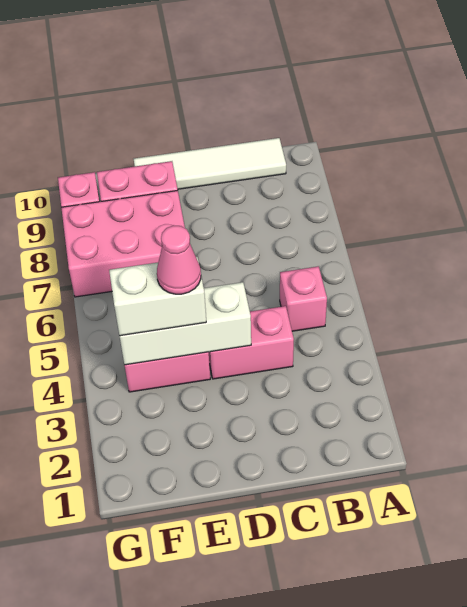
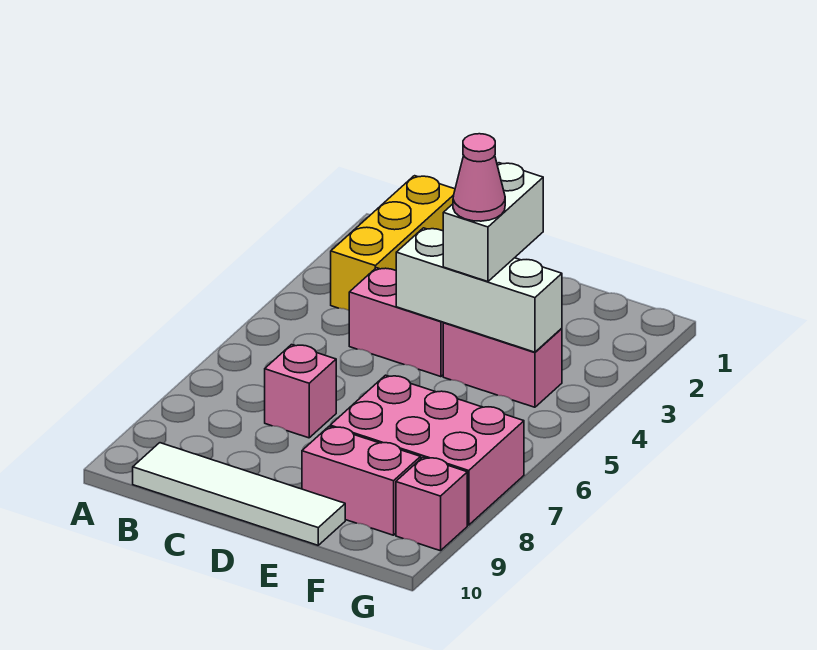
none -> yellow 1x3 brick [331,176,455,310]
pink 1x1 brick [280,266,327,331] -> pink 1x1 brick moved to [265,345,336,438]
white 1x2 brick [109,257,206,336] -> white 1x2 brick turned to [443,163,543,282]

